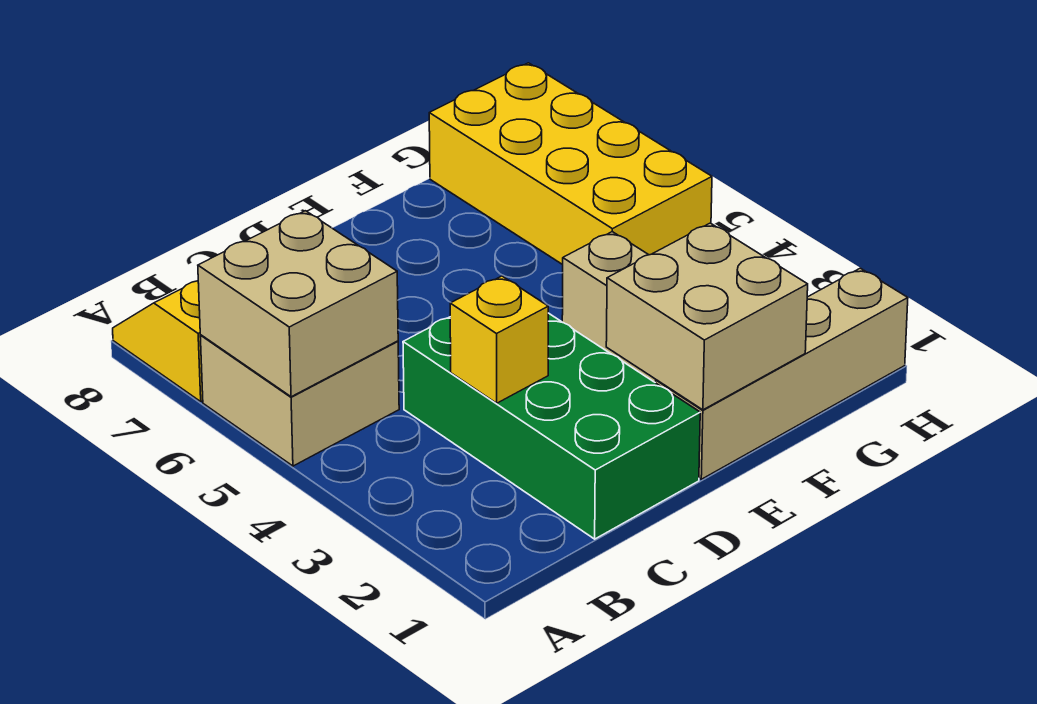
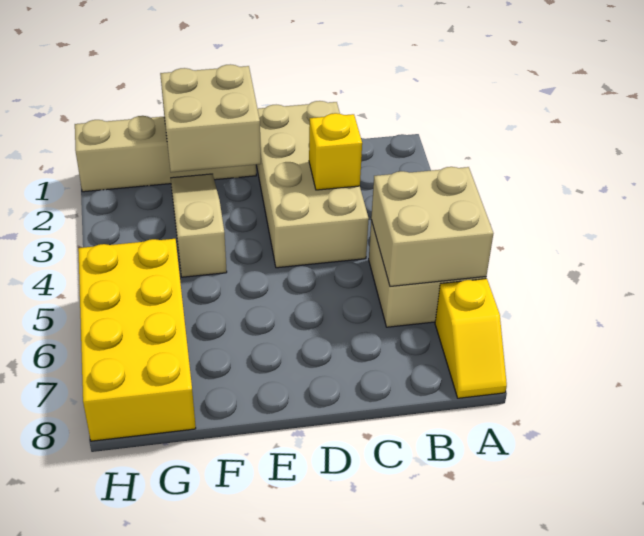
green 2x4 brick [403,313,700,539] -> tan 2x4 brick [257,101,369,268]

